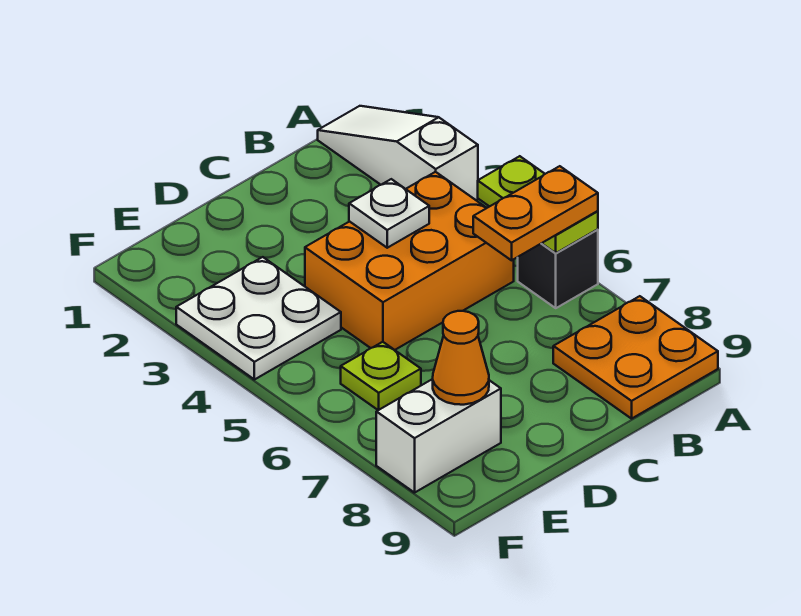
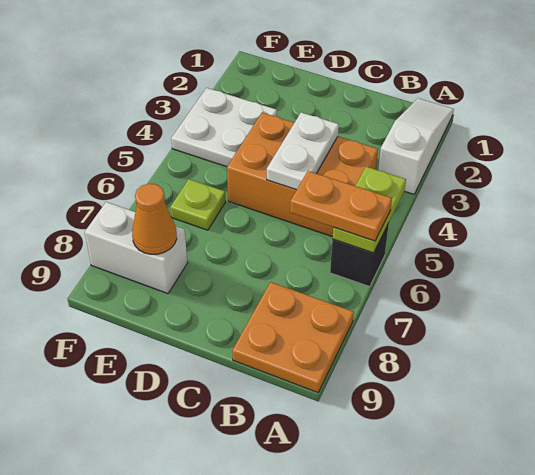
white 1x1 plate [349,179,429,248] -> white 1x2 plate [267,112,339,190]

